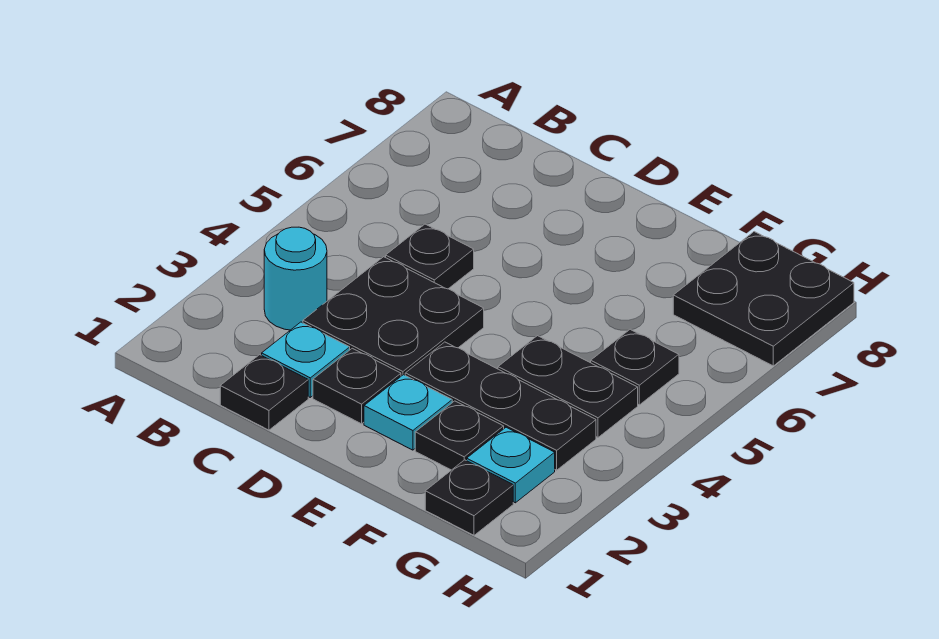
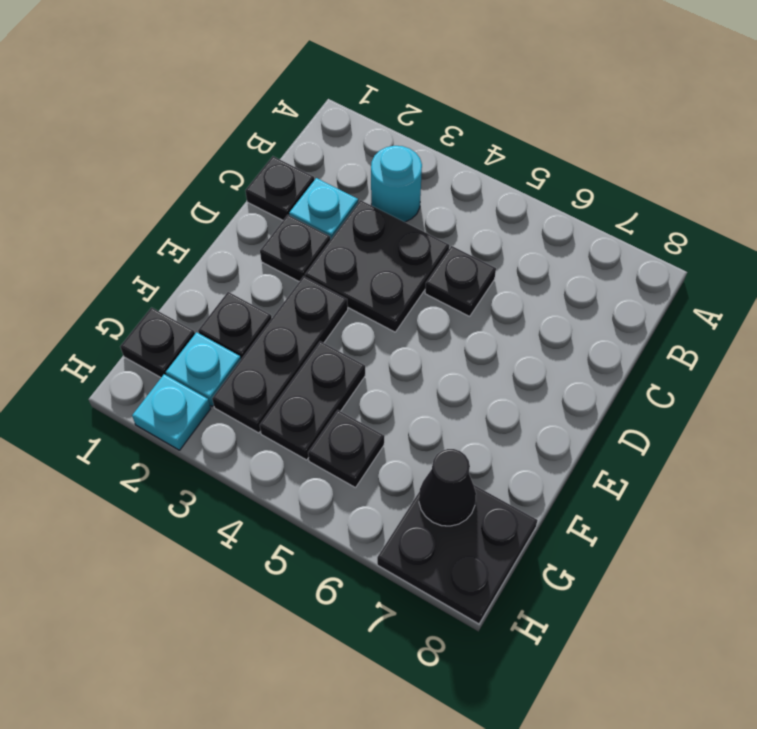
cyan 1x1 plate [364,375,452,450] -> cyan 1x1 plate moved to [132,374,211,450]
none -> black 1x1 cone [419,449,476,526]

